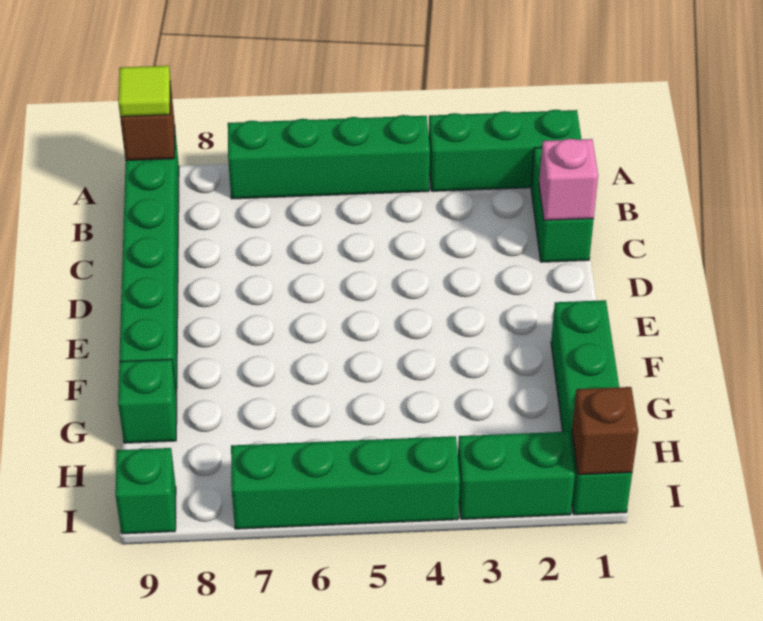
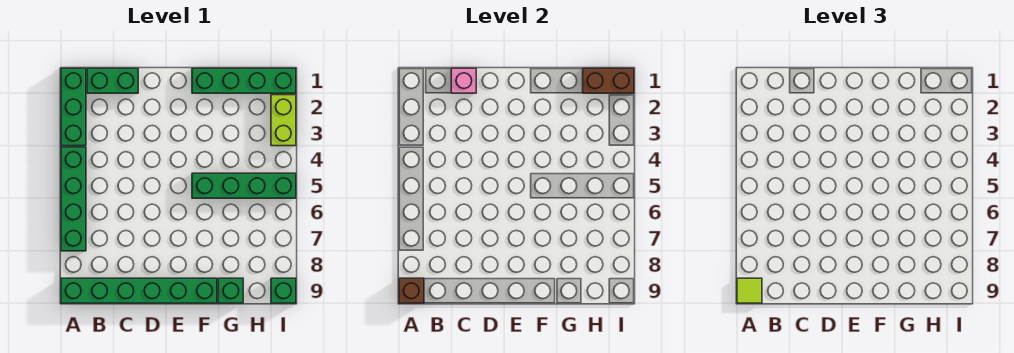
brown 1x1 brick [572,387,638,475] -> brown 1x2 brick [583,68,634,93]
green 1x2 brick [458,432,575,519] -> lime 1x2 brick [271,95,296,146]
green 1x4 brick [231,436,460,529] -> green 1x4 brick turned to [192,173,296,198]

